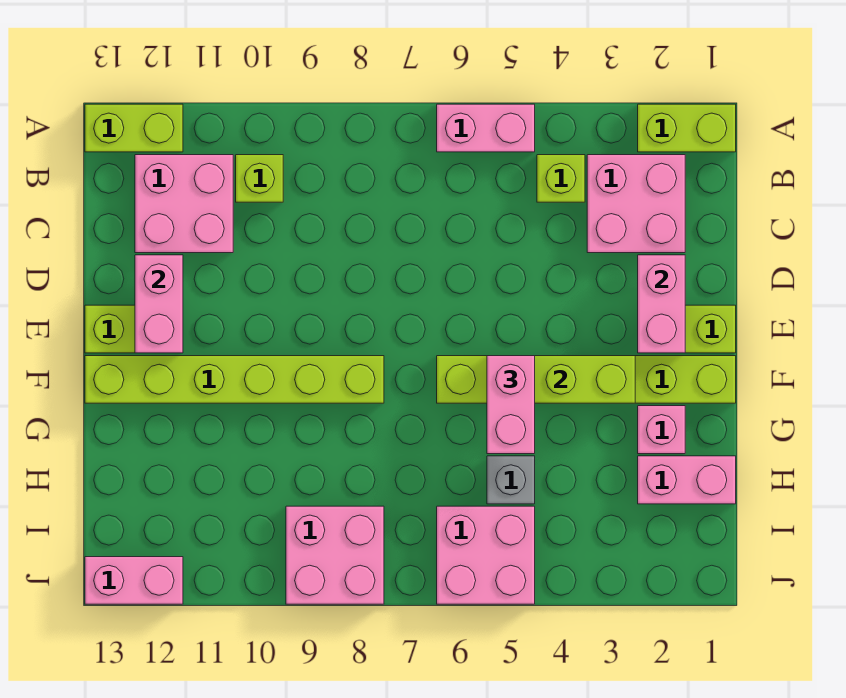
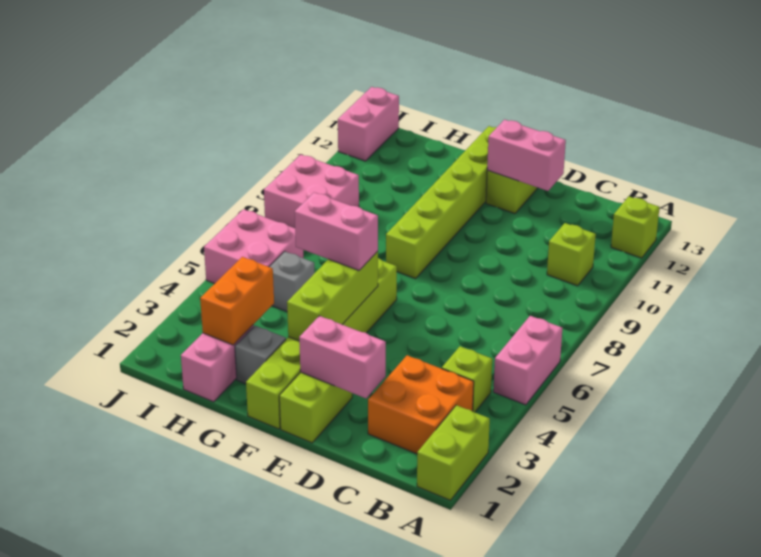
lime 1x2 brick [85,104,183,152] -> lime 1x1 brick [611,196,659,258]
pink 2x2 brick [587,155,685,253] -> orange 2x2 brick [368,355,474,454]
pink 2x2 brick [135,155,233,253] -> none
pink 1x1 brick [638,406,685,454] -> grey 1x1 brick [235,326,286,384]
none -> orange 1x2 brick [200,257,274,345]

